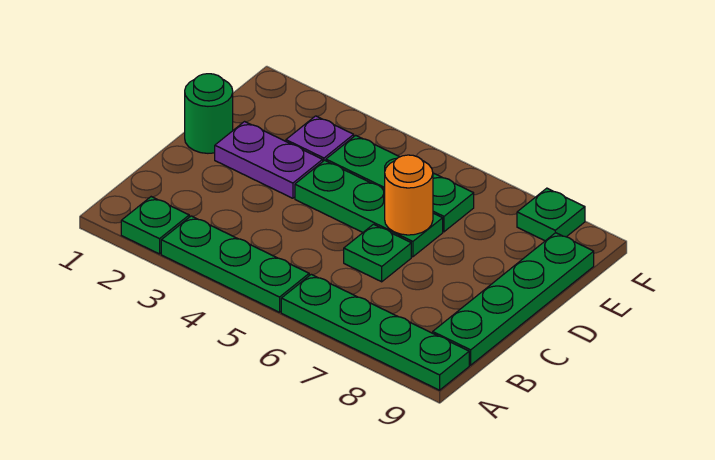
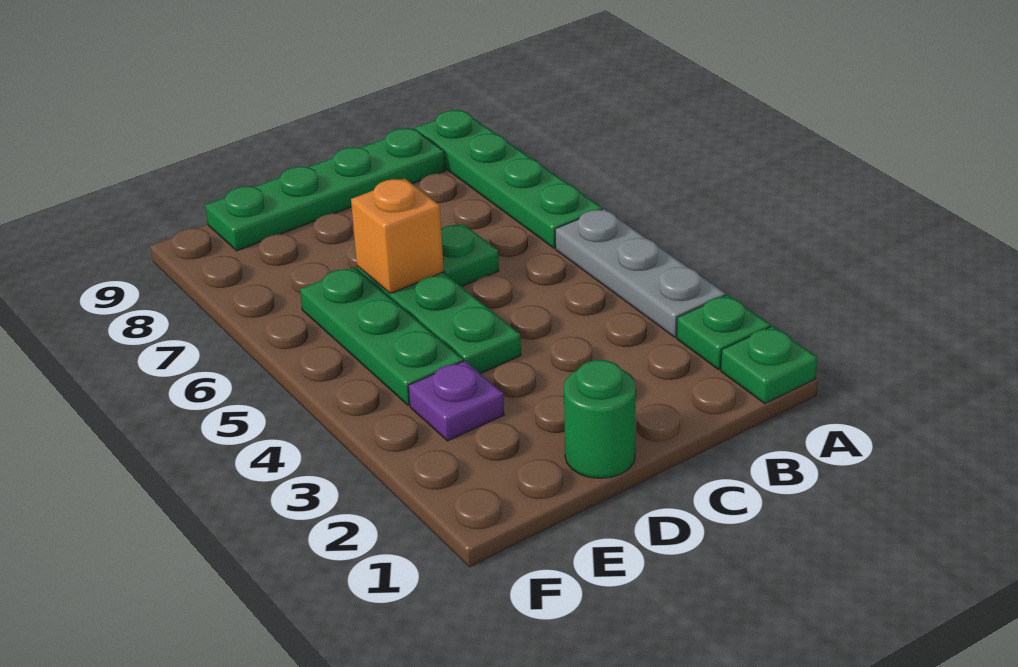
green 1x3 plate [161,216,309,312] -> grey 1x3 plate [555,209,725,337]
purple 1x2 plate [215,122,323,198] -> none
orange 1x1 round brick [385,155,433,235] -> orange 1x1 brick [351,179,444,294]
green 1x1 plate [517,188,585,241] -> green 1x1 plate moved to [721,326,817,404]

